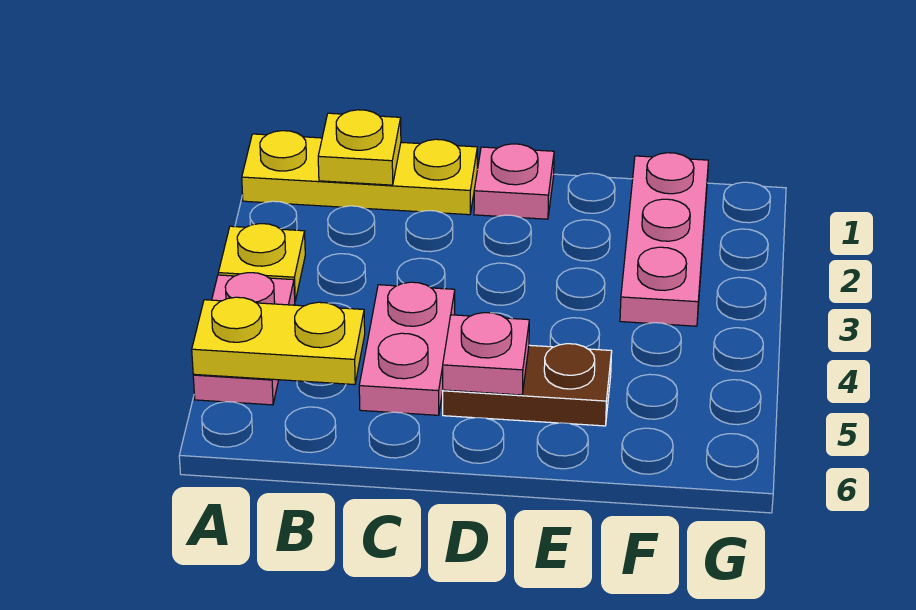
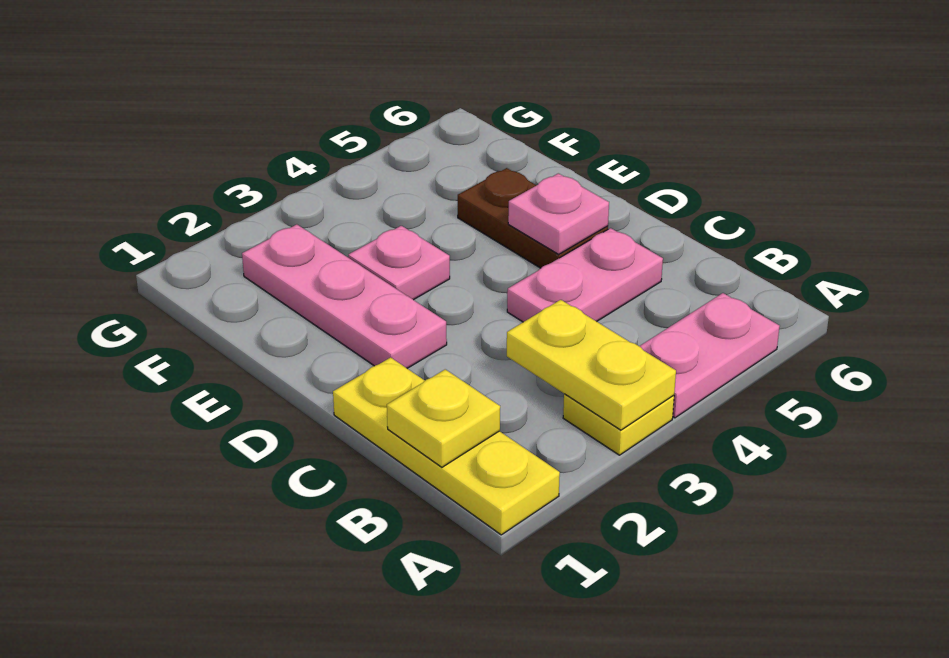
yellow 1x2 plate [192,297,365,385] -> yellow 1x2 plate moved to [507,300,676,430]
pink 1x1 plate [474,144,554,219] -> pink 1x1 plate moved to [348,226,450,300]
pink 1x3 plate [620,153,708,326] -> pink 1x3 plate turned to [242,224,447,368]

